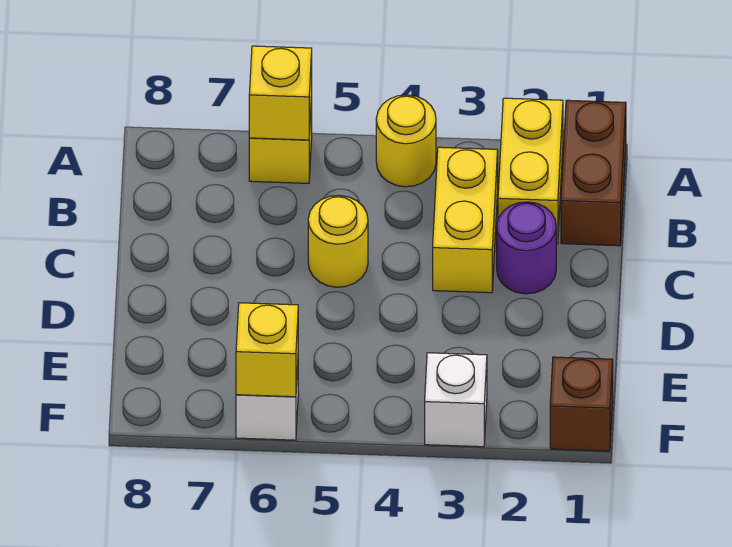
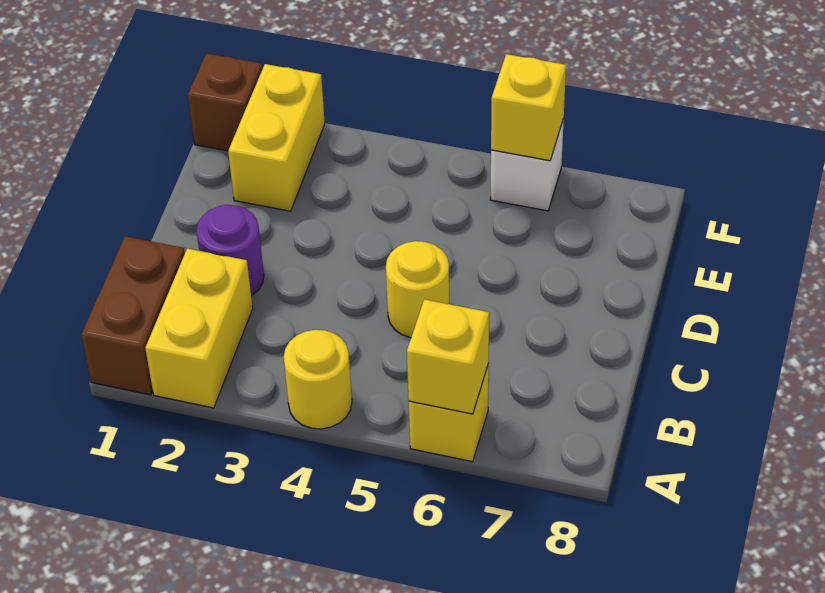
yellow 1x2 brick [433,147,498,293] -> yellow 1x2 brick moved to [228,64,325,211]
white 1x1 brick [425,353,487,447] -> none

